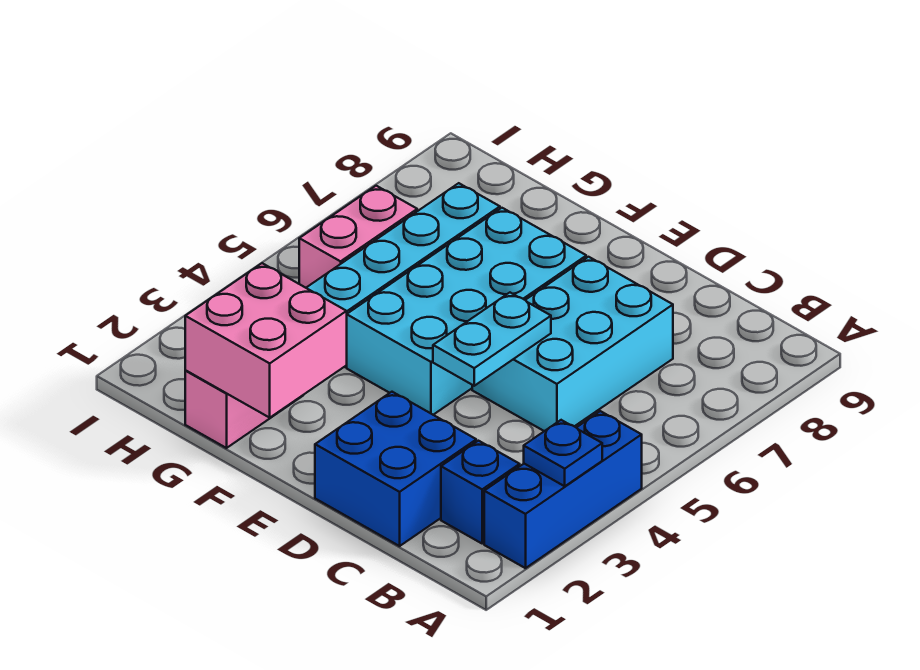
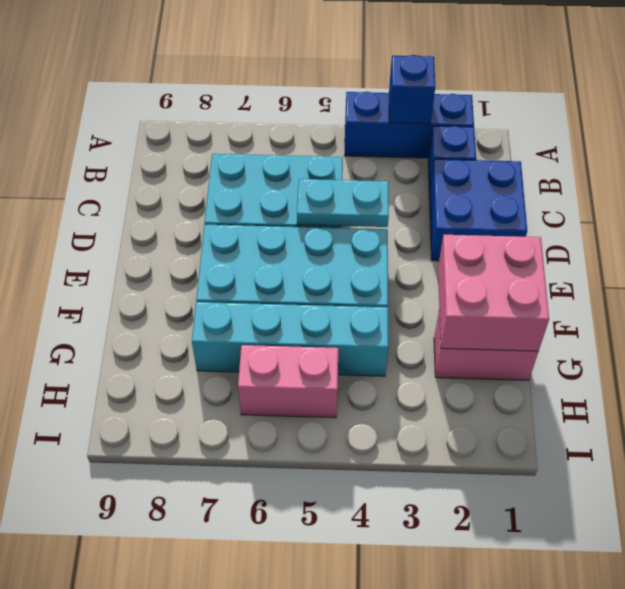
blue 1x1 plate [524,420,602,486] -> blue 1x1 brick [389,55,435,124]

